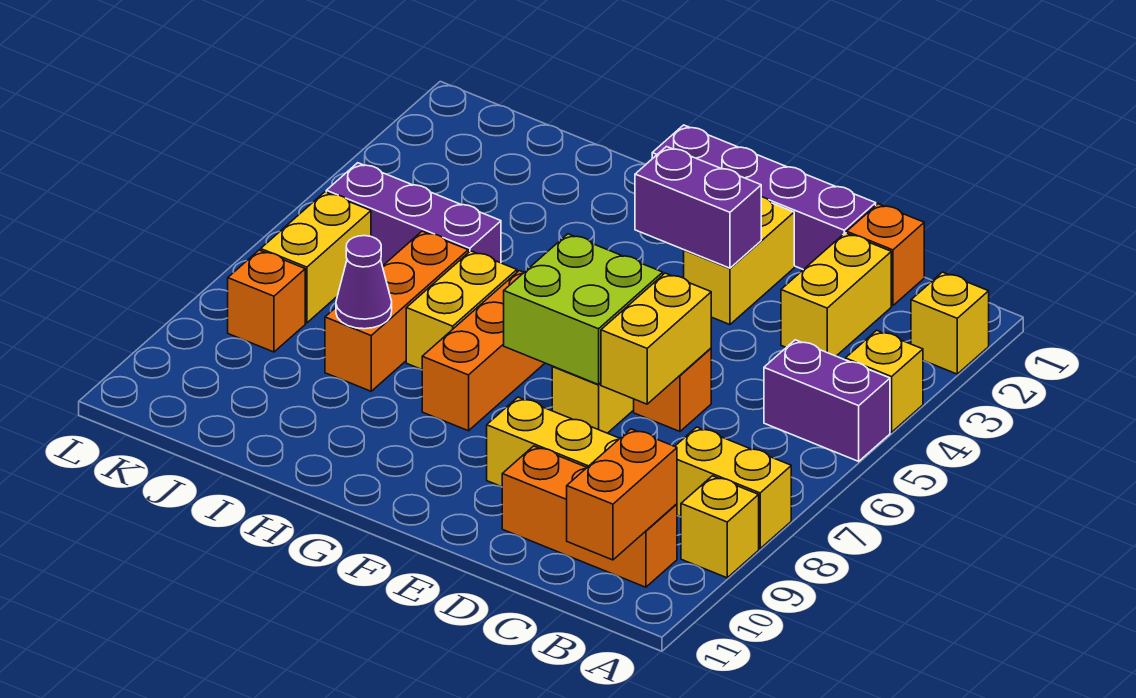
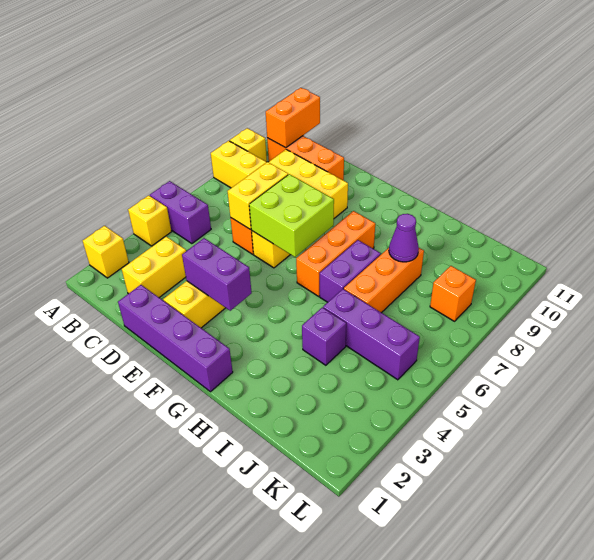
orange 1x1 brick [847,204,924,306] -> none
yellow 1x2 brick [406,251,517,370] -> purple 1x2 brick [320,240,381,302]
none -> purple 1x1 brick [302,307,346,365]
yellow 1x2 brick [261,192,371,323] -> none

